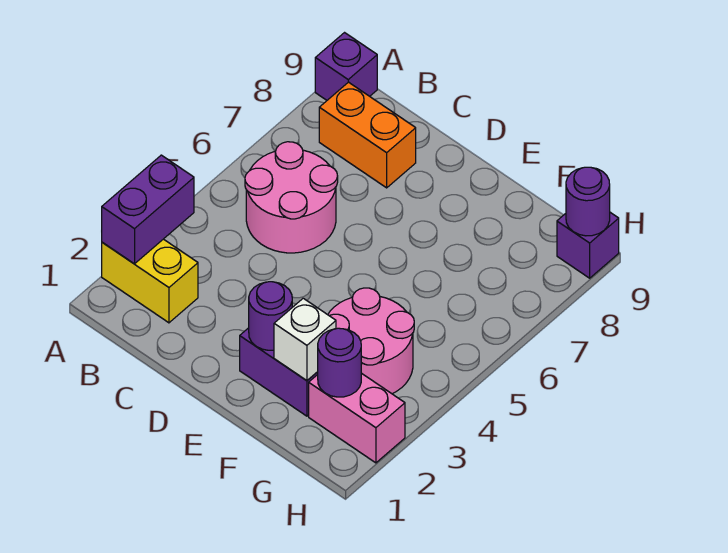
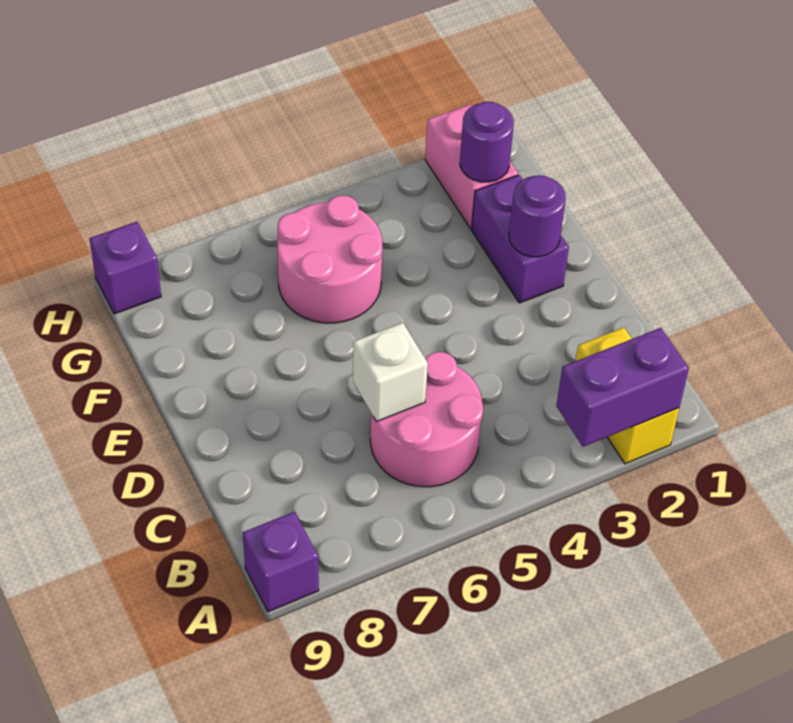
orange 1x2 brick [319,82,416,188] -> none
white 1x1 brick [274,298,336,381] -> white 1x1 brick moved to [353,323,428,422]
pink 2x2 round brick [328,288,414,394] -> pink 2x2 round brick moved to [277,195,382,323]
purple 1x1 round brick [566,167,610,236] -> none

